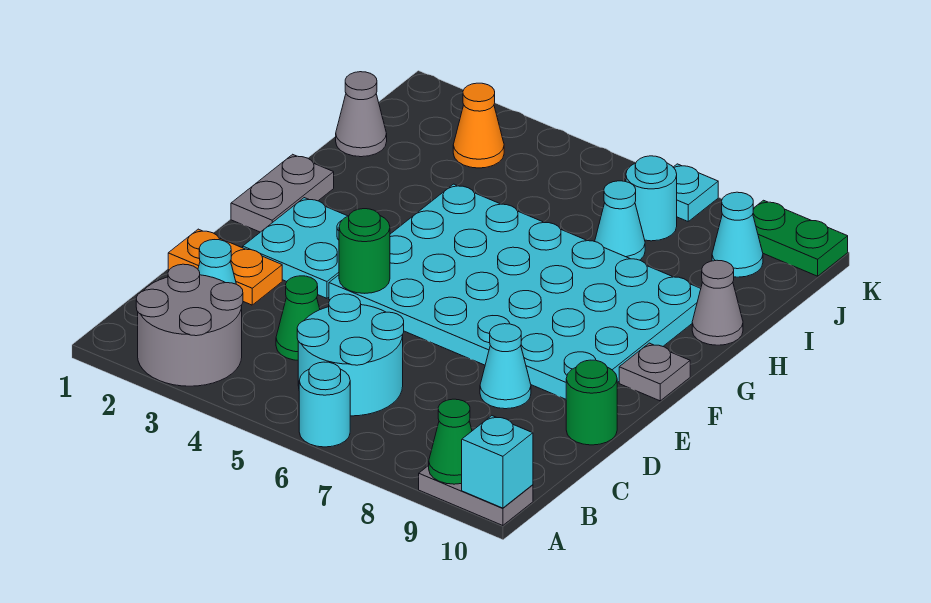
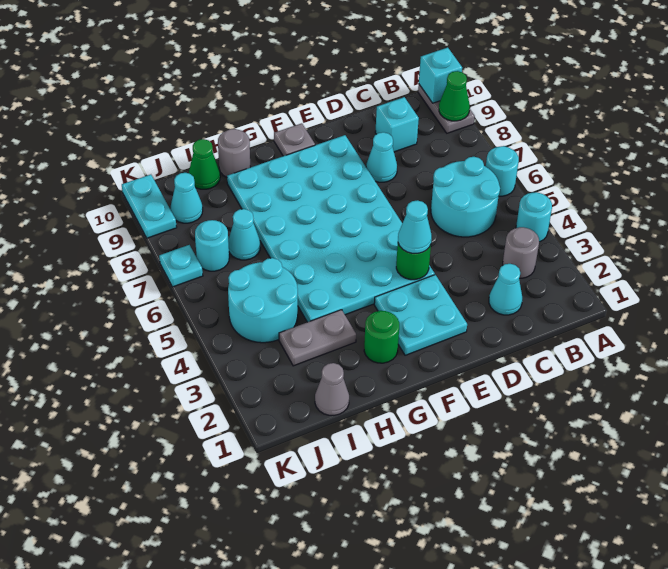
grey 2x2 round brick [136,264,243,386] -> grey 1x1 round brick [503,227,539,278]
none -> cyan 1x1 round brick [516,192,552,242]
green 1x1 cone [276,276,320,360] -> green 1x1 cone moved to [189,139,220,189]
none -> cyan 1x1 brick [375,97,419,152]
orange 1x2 plate [168,229,282,305] -> none
green 1x1 round brick [566,360,617,445] -> green 1x1 round brick moved to [364,311,399,363]
none -> cyan 1x1 cone [398,200,432,254]
grey 1x2 plate [231,154,334,232] -> grey 1x2 plate moved to [279,310,356,366]
grey 1x1 cone [692,260,743,345] -> grey 1x1 round brick [218,129,250,177]
none -> cyan 2x2 round brick [228,258,298,343]
orange 1x1 cone [453,83,504,168] -> none
green 1x2 plate [753,200,848,276] -> cyan 1x2 plate [122,175,177,238]

